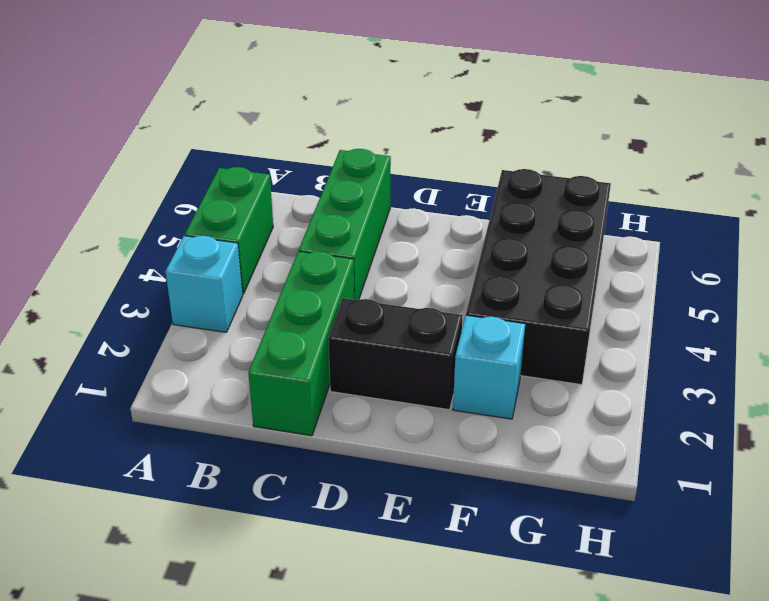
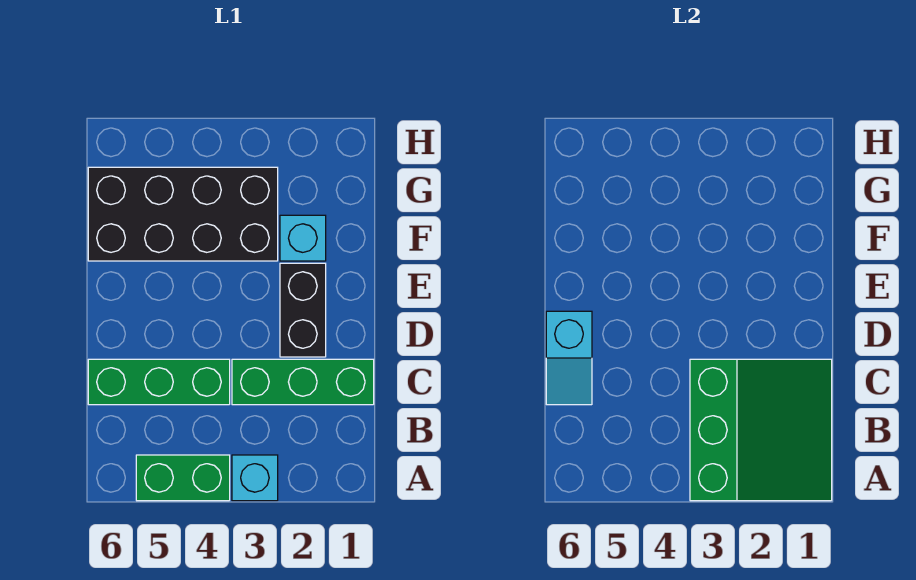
none -> green 3x3 slope [690,359,832,501]
none -> cyan 1x2 slope [546,311,592,405]

